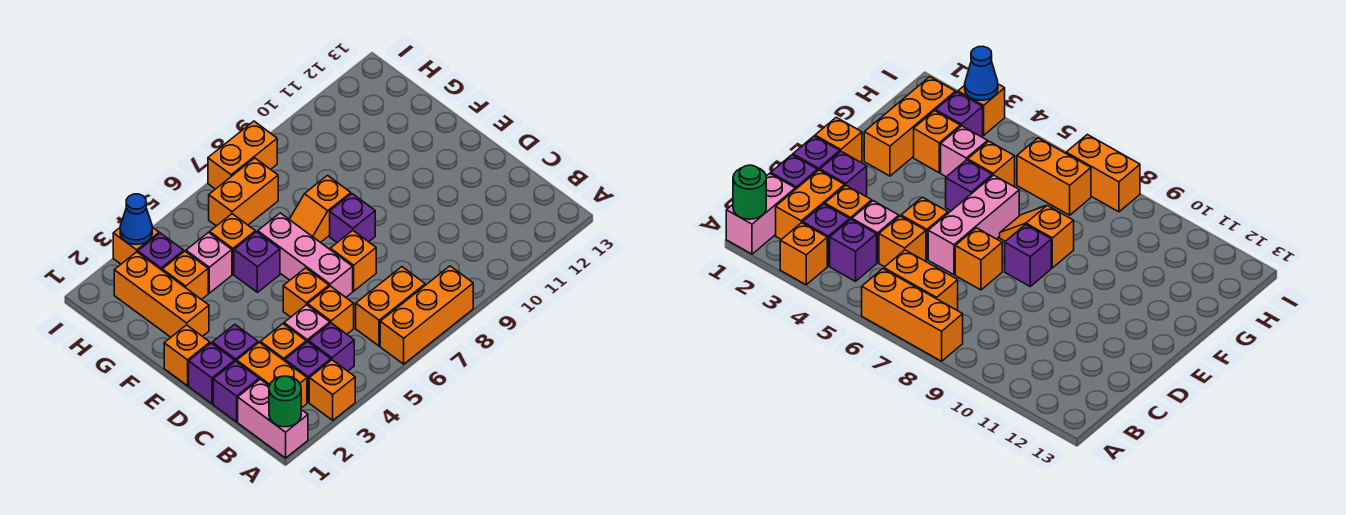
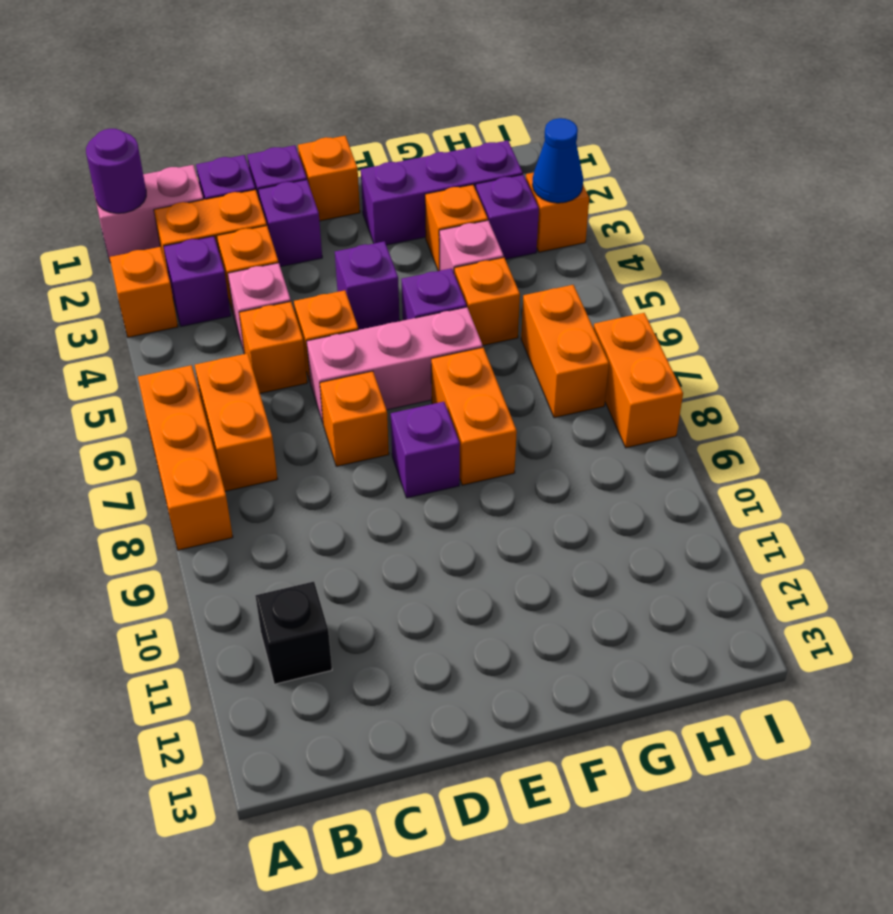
green 1x1 round brick [269,376,301,427] -> purple 1x1 round brick [86,129,146,213]
purple 1x1 brick [309,323,354,371] -> purple 1x1 brick moved to [335,241,400,330]
none -> black 1x1 brick [255,582,332,684]
orange 1x3 brick [114,252,209,337] -> purple 1x3 brick [361,140,523,245]
orange 1x2 slope [289,176,351,243] -> orange 1x2 brick [431,348,517,485]

